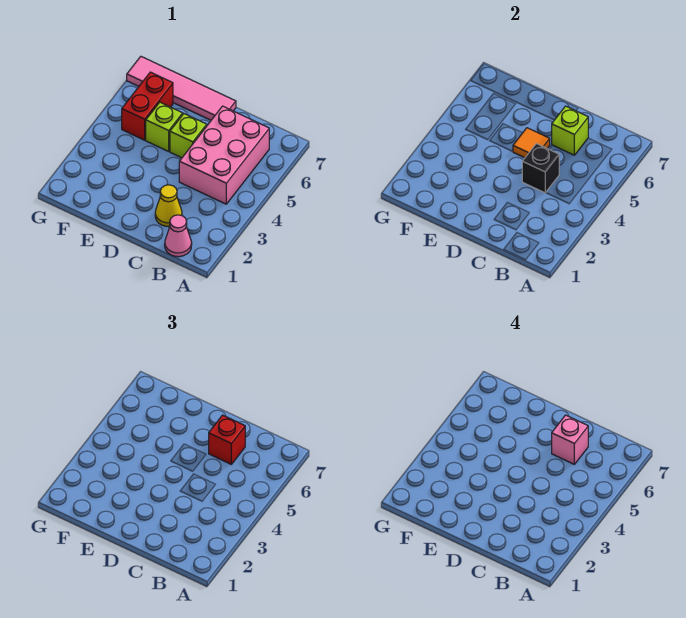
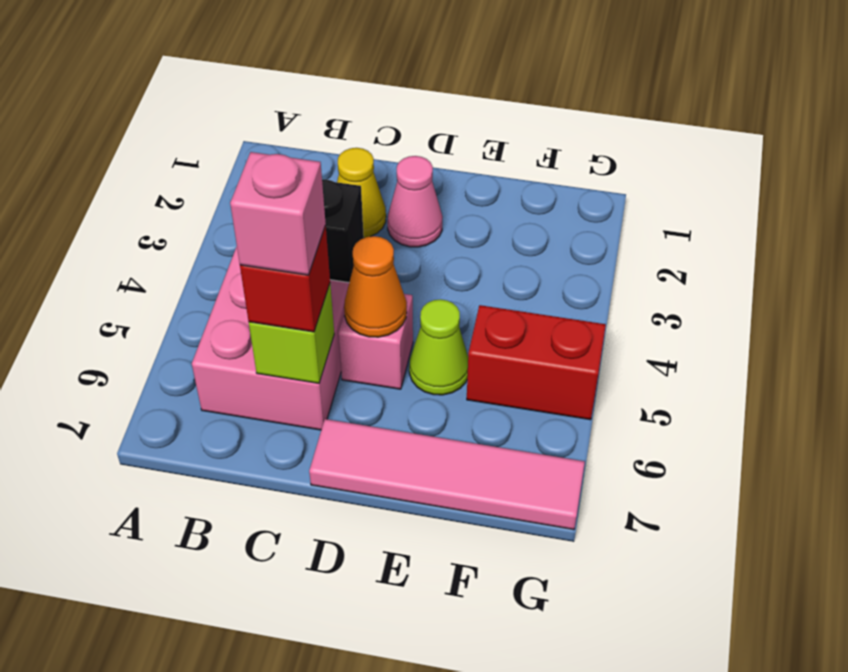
pink 1x1 cone [165,215,192,257] -> pink 1x1 cone moved to [387,156,443,247]
lime 1x1 brick [170,114,207,158] -> pink 1x1 brick [338,294,413,389]
orange 1x1 tile [513,128,550,158] -> orange 1x1 cone [344,236,407,337]
lime 1x1 brick [146,102,183,151] -> lime 1x1 cone [409,299,468,395]
red 1x2 brick [122,72,173,140] -> red 1x2 brick turned to [467,305,606,420]

